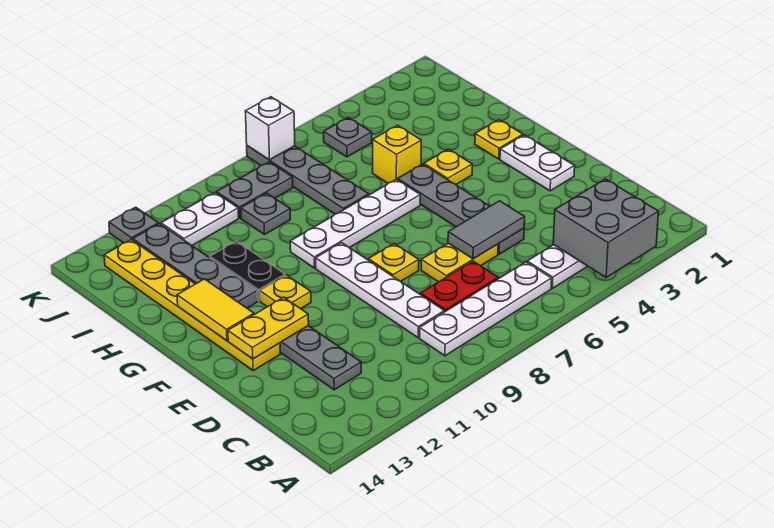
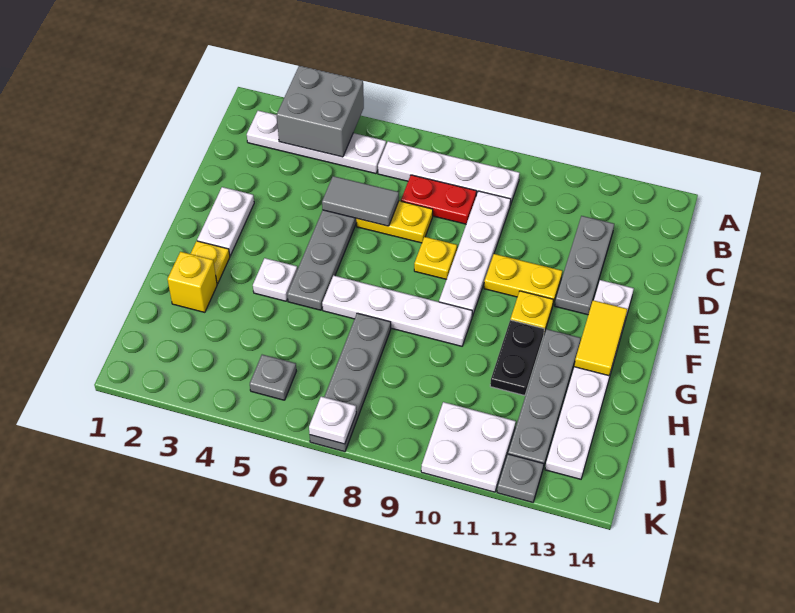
yellow 1x2 plate [228,297,309,359] -> yellow 1x2 plate moved to [484,254,562,304]
yellow 1x6 plate [104,239,280,371] -> white 1x6 plate [545,280,634,479]
yellow 1x1 plate [424,149,472,184] -> white 1x1 plate [253,258,297,301]
yellow 1x1 brick [373,125,421,183] -> yellow 1x1 brick moved to [167,252,217,312]
grey 1x1 plate [241,193,290,235] -> none
grey 1x2 plate [217,162,293,218] -> none
white 1x2 plate [161,193,239,245] -> white 2x2 plate [421,402,516,492]
white 1x1 brick [245,97,295,160] -> white 1x1 plate [309,397,356,444]

